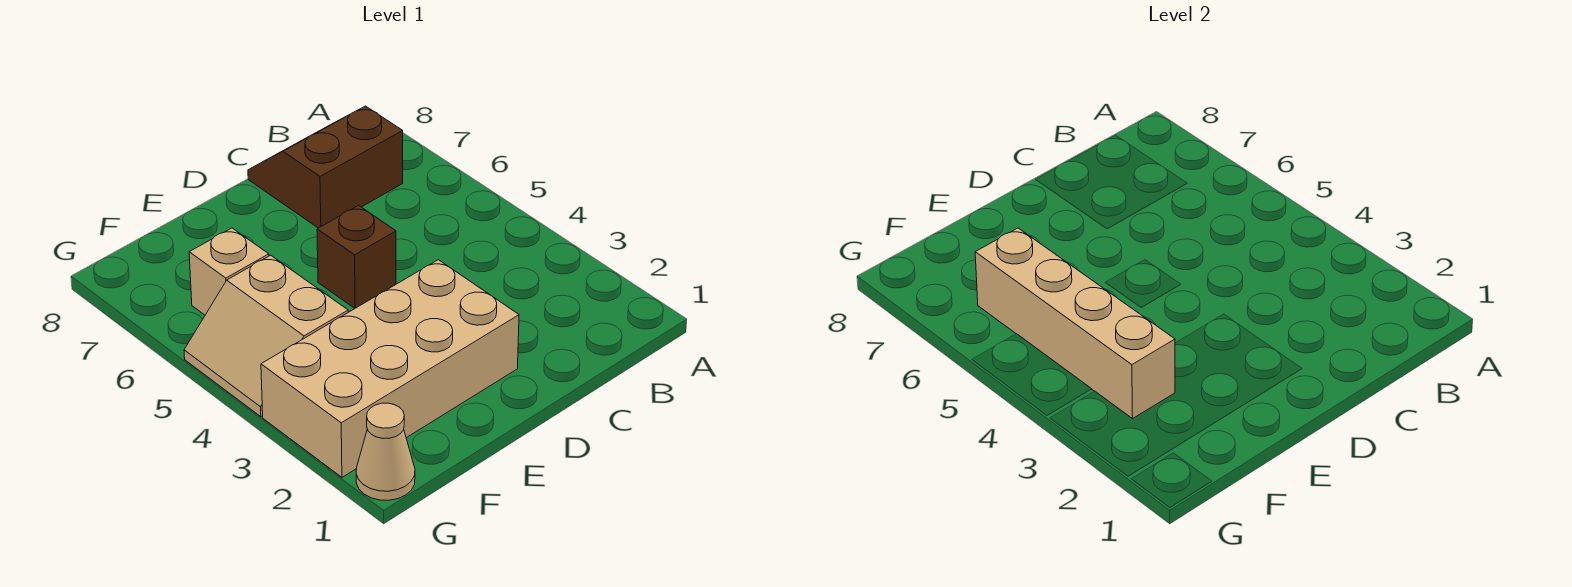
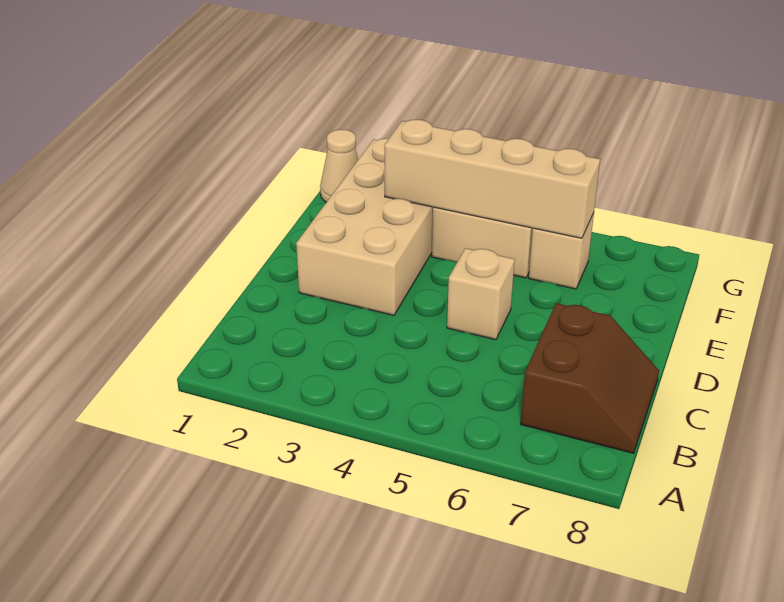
brown 1x1 brick [317,206,396,308] -> tan 1x1 brick [447,248,515,340]

